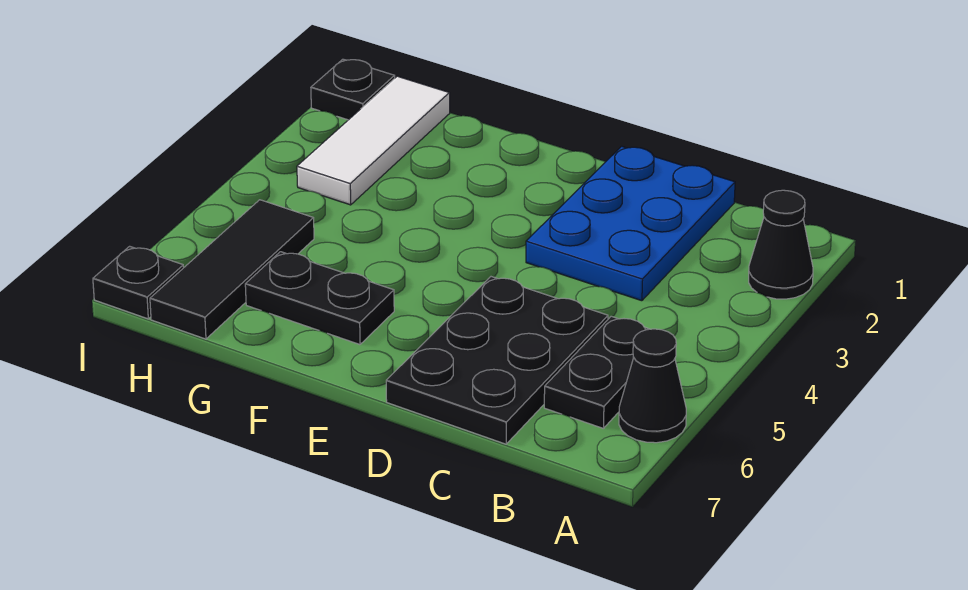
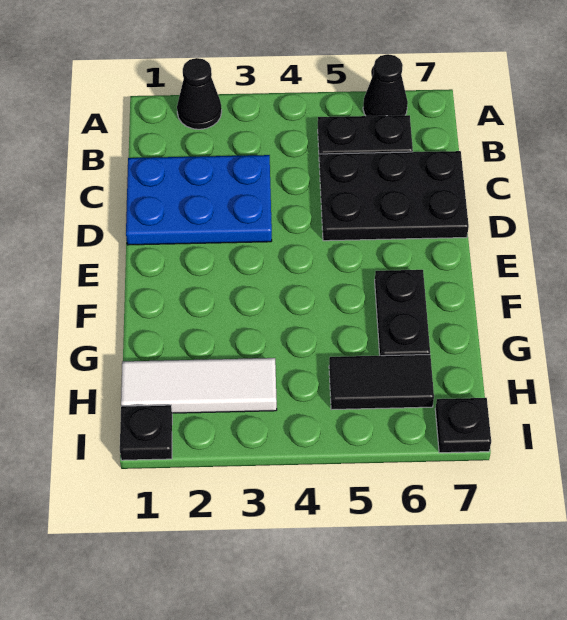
black 1x3 tile [150,200,314,339] -> black 1x2 tile [329,355,434,410]

